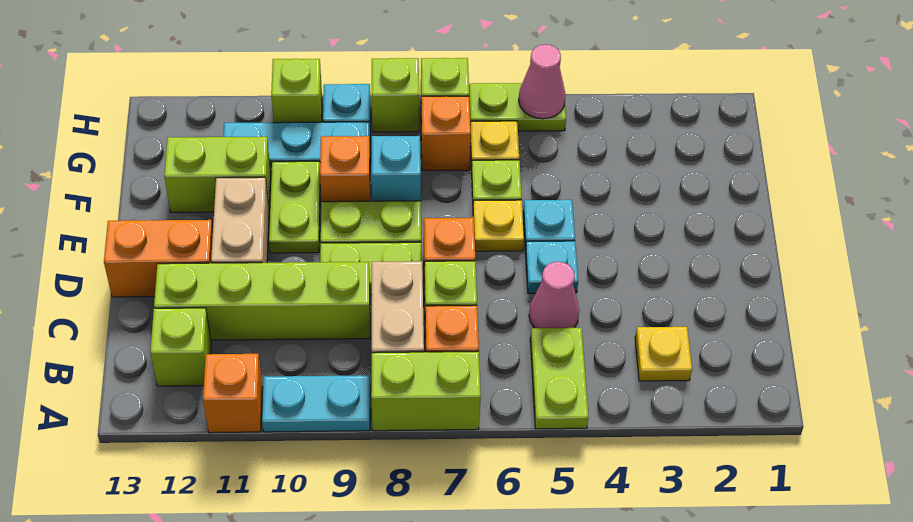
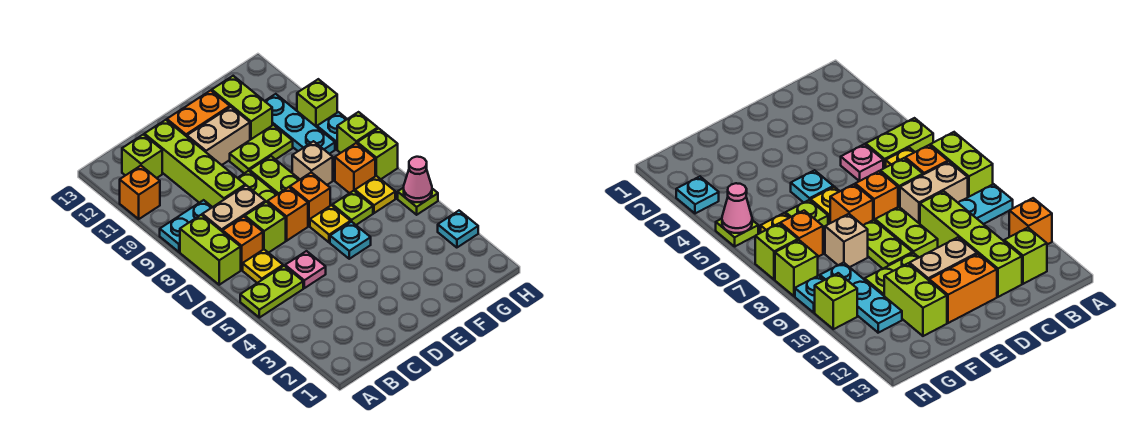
cyan 1x2 plate [262,375,370,432] -> cyan 1x2 plate turned to [160,200,212,252]
yellow 1x1 plate [635,327,692,381] -> yellow 1x1 plate moved to [243,250,283,283]
pink 1x1 cone [529,262,579,328] -> pink 1x1 plate [285,251,326,288]
cyan 1x1 plate [525,241,578,293] -> cyan 1x1 plate moved to [438,211,478,248]
orange 1x2 brick [104,220,213,297] -> orange 1x2 brick turned to [167,90,230,136]
cyan 1x1 brick [372,136,421,201] -> tan 1x1 brick [292,141,333,185]
orange 1x1 brick [320,136,370,202] -> orange 1x1 brick moved to [290,172,330,226]
lime 1x2 plate [469,83,566,131] -> lime 1x1 plate [398,188,438,215]

